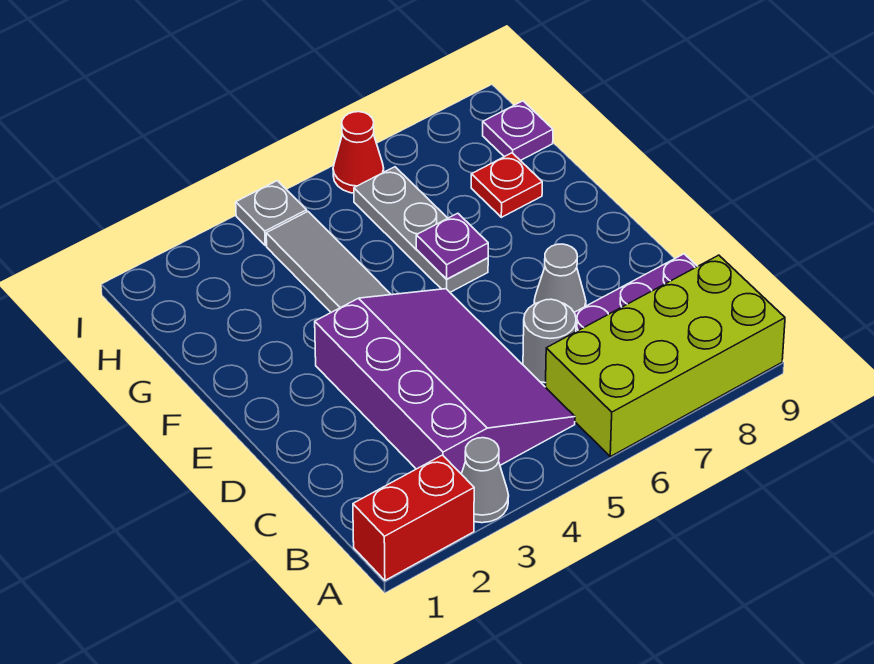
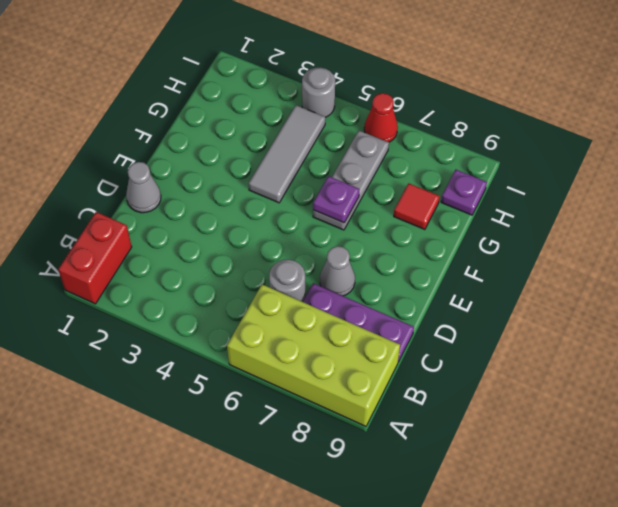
red 1x2 brick [353,455,474,580] -> red 1x2 brick turned to [58,212,132,304]
grey 1x1 cone [462,438,509,523] -> grey 1x1 cone moved to [126,162,161,213]
purple 3x4 slope [315,289,575,474] -> none
red 1x1 plate [471,153,542,217] -> red 1x1 tile [394,183,440,230]
grey 1x1 plate [236,181,307,246] -> grey 1x1 round brick [302,68,335,117]

